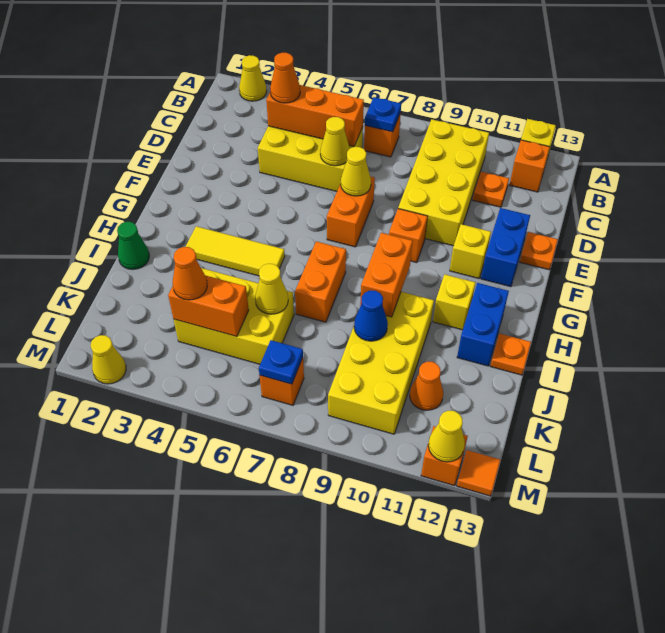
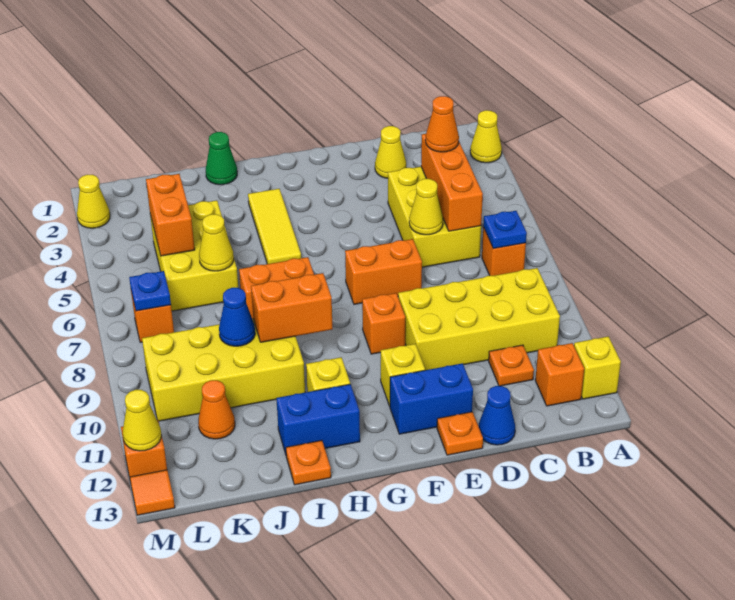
none -> blue 1x1 cone [479,386,515,445]
yellow 1x1 cone [341,147,371,196] -> yellow 1x1 cone moved to [375,126,406,178]
orange 1x1 cone [173,247,207,300] -> none

